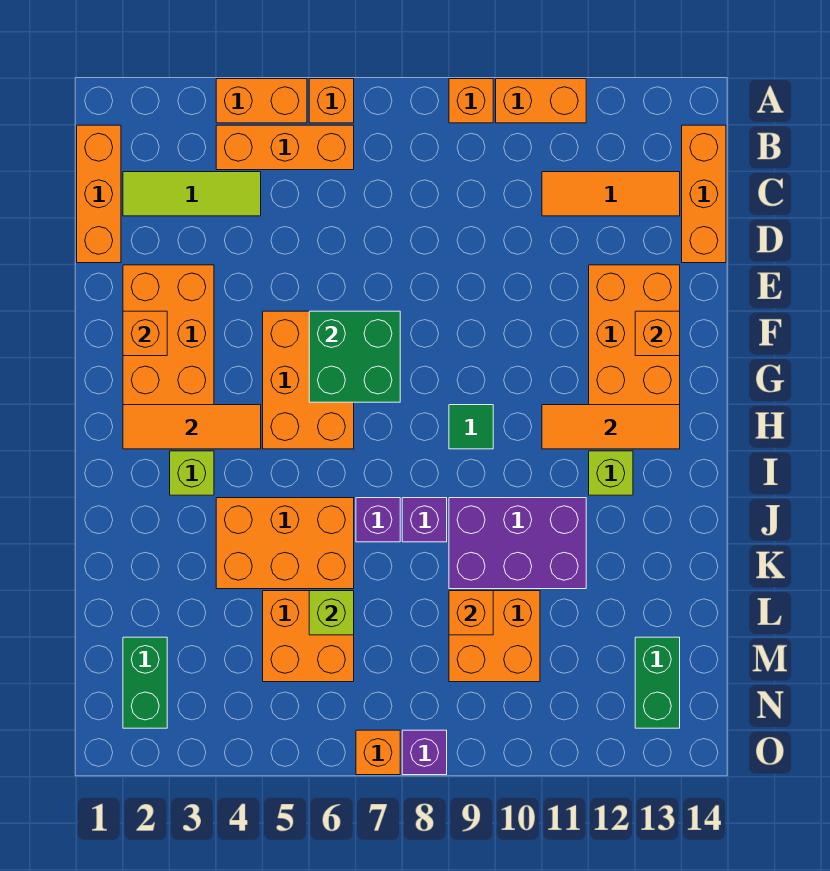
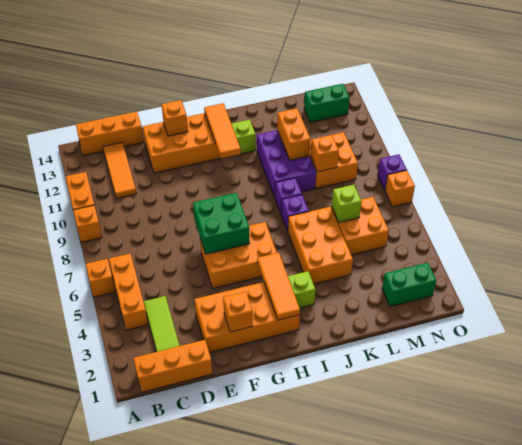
orange 1x2 brick [216,79,307,123] -> orange 1x2 brick moved to [277,108,310,160]
green 1x1 tile [449,405,493,449] -> none

